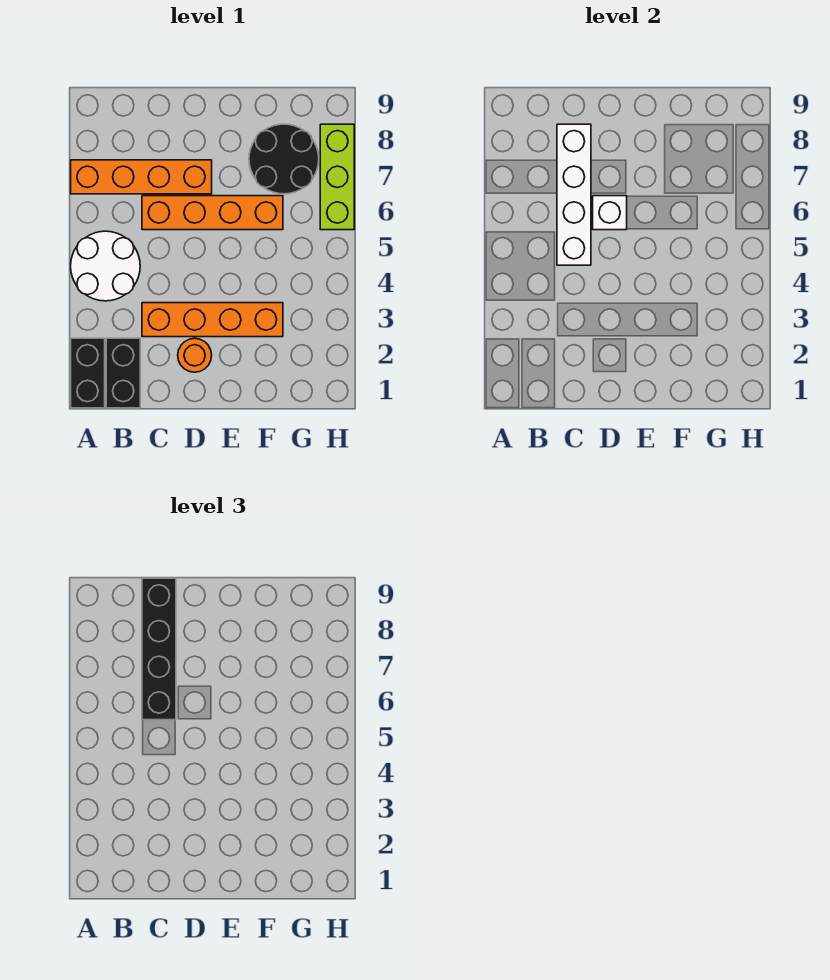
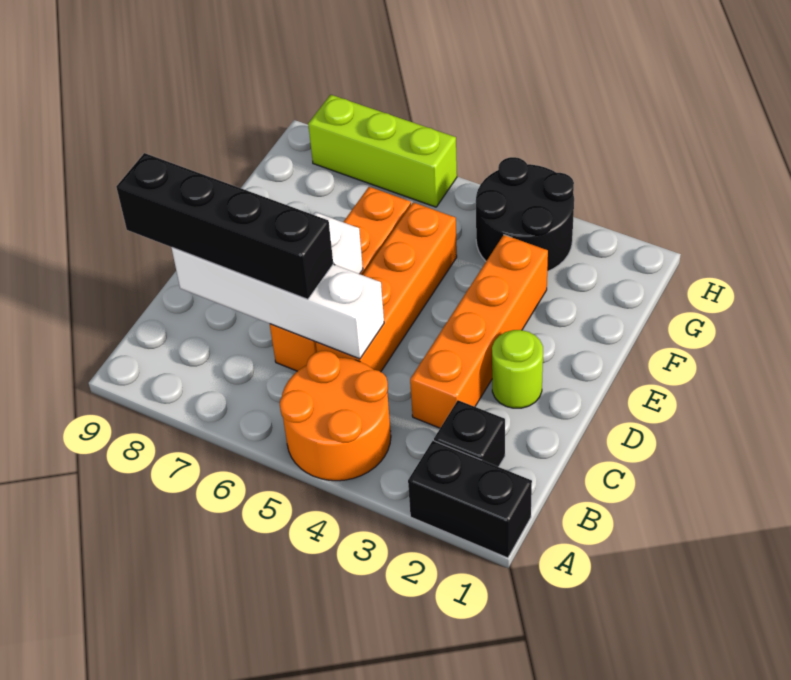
white 2x2 round brick [71,231,140,301] -> orange 2x2 round brick [280,351,391,481]
orange 1x4 brick [71,160,212,194] -> orange 1x4 brick moved to [316,202,457,372]
black 1x2 brick [106,338,140,408] -> black 1x1 brick [434,400,505,467]
orange 1x1 round brick [178,338,212,372] -> lime 1x1 round brick [492,330,543,408]
black 2x2 round brick [249,124,319,194] -> black 2x2 round brick moved to [476,157,574,272]

